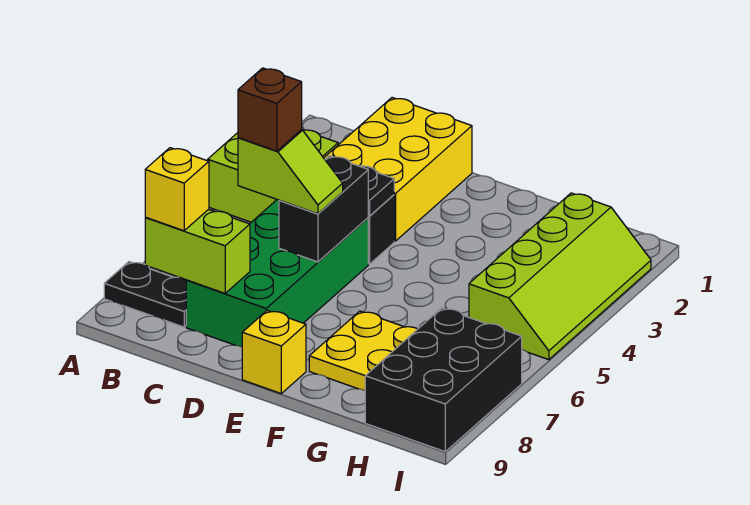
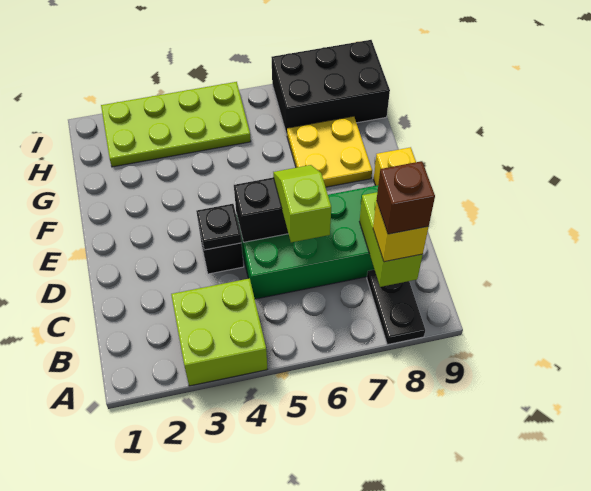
yellow 2x3 brick [324,98,472,241] -> none
brown 1x1 brick [238,68,302,151] -> brown 1x1 brick moved to [377,161,435,234]
lime 2x4 slope [469,193,651,360] -> lime 2x4 plate [101,82,251,167]

